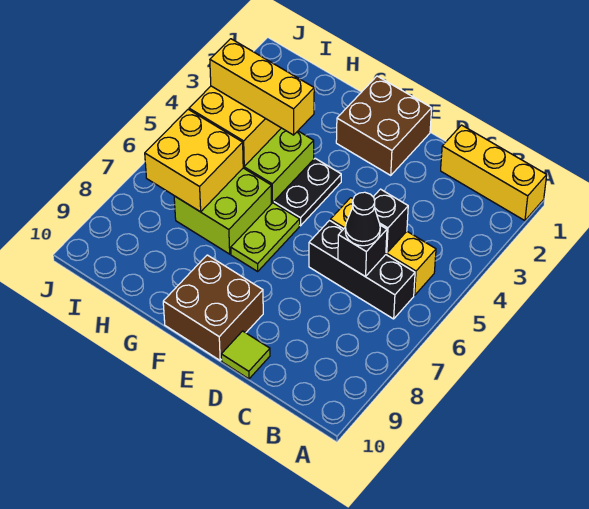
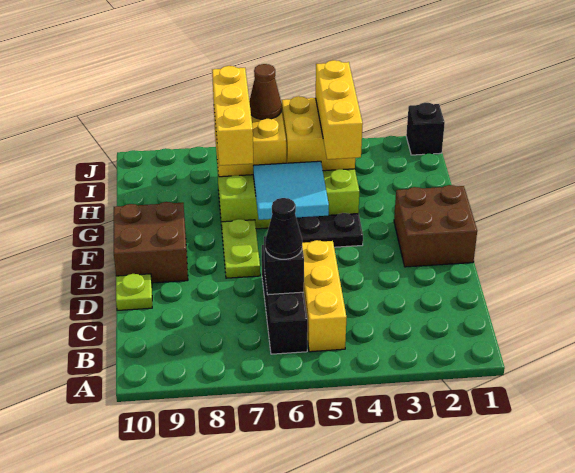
yellow 1x3 brick [441,125,547,221] -> yellow 1x3 brick moved to [212,66,253,166]
black 1x1 brick [374,189,408,253] -> black 1x1 brick moved to [406,103,445,155]
lime 1x1 tile [221,331,270,379] -> lime 1x1 plate [116,274,152,311]
none -> cyan 2x2 tile [253,161,329,220]
lime 1x2 plate [231,203,300,271] -> lime 1x2 plate turned to [222,219,260,278]
none -> brown 1x1 cone [249,64,282,119]

